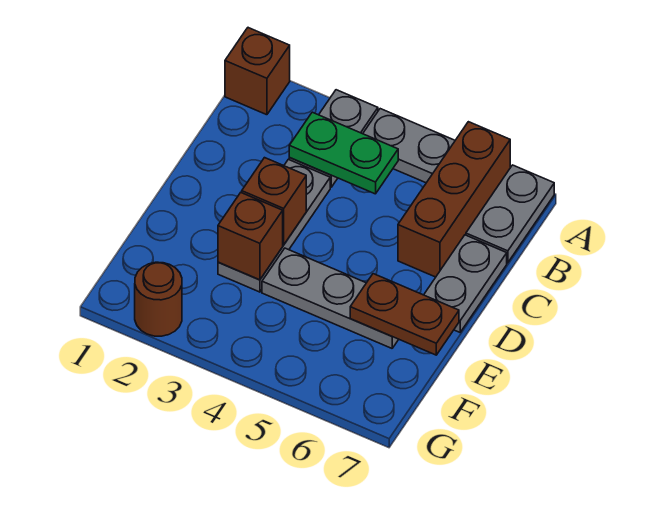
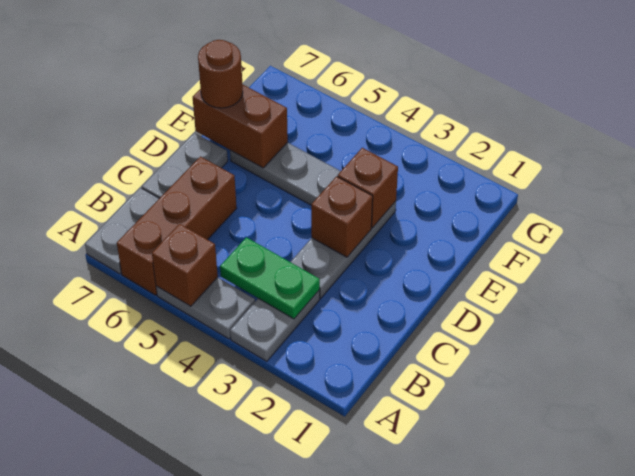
brown 1x1 brick [225,28,290,115] -> brown 1x1 brick moved to [152,224,218,306]
brown 1x2 plate [350,274,459,355] -> brown 1x2 brick [193,84,288,168]
brown 1x1 round brick [135,262,182,336] -> brown 1x1 round brick moved to [198,40,243,108]

